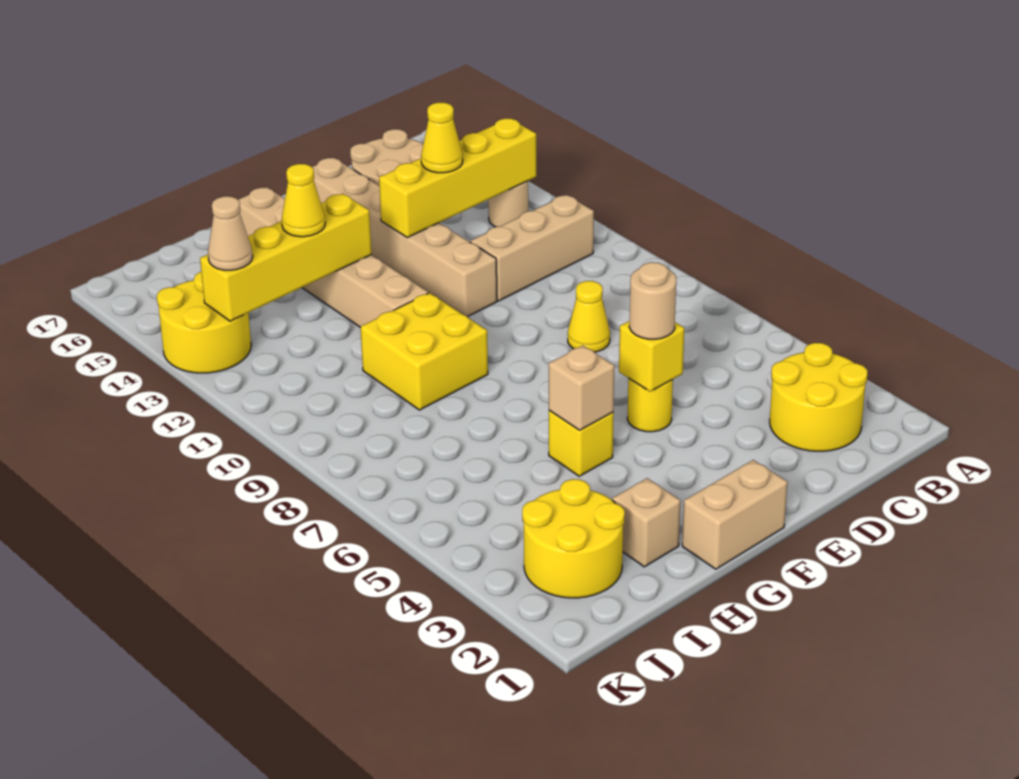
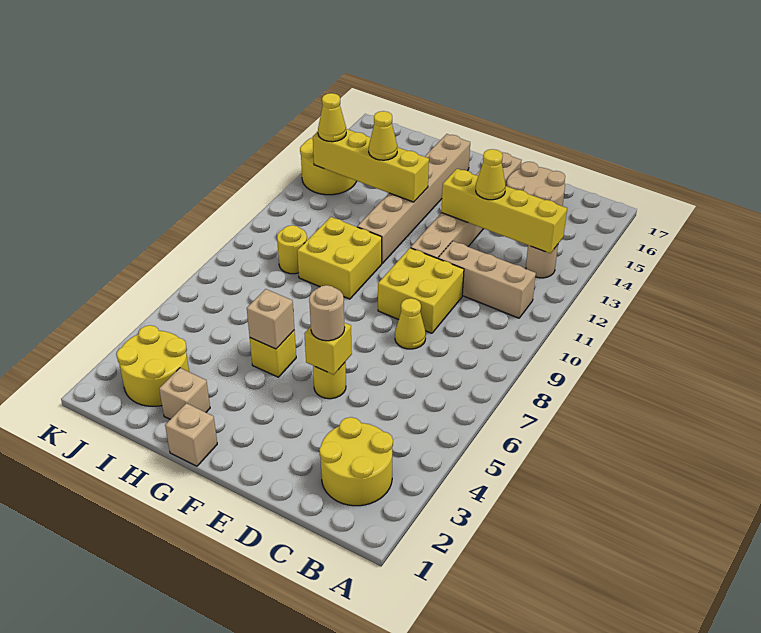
none -> yellow 2x2 brick [378,248,464,333]
tan 1x2 brick [682,460,787,569] -> tan 1x1 brick [165,403,217,466]
none -> yellow 1x1 round brick [277,225,307,274]
tan 1x1 cone [208,196,253,270] -> yellow 1x1 cone [318,93,346,142]

